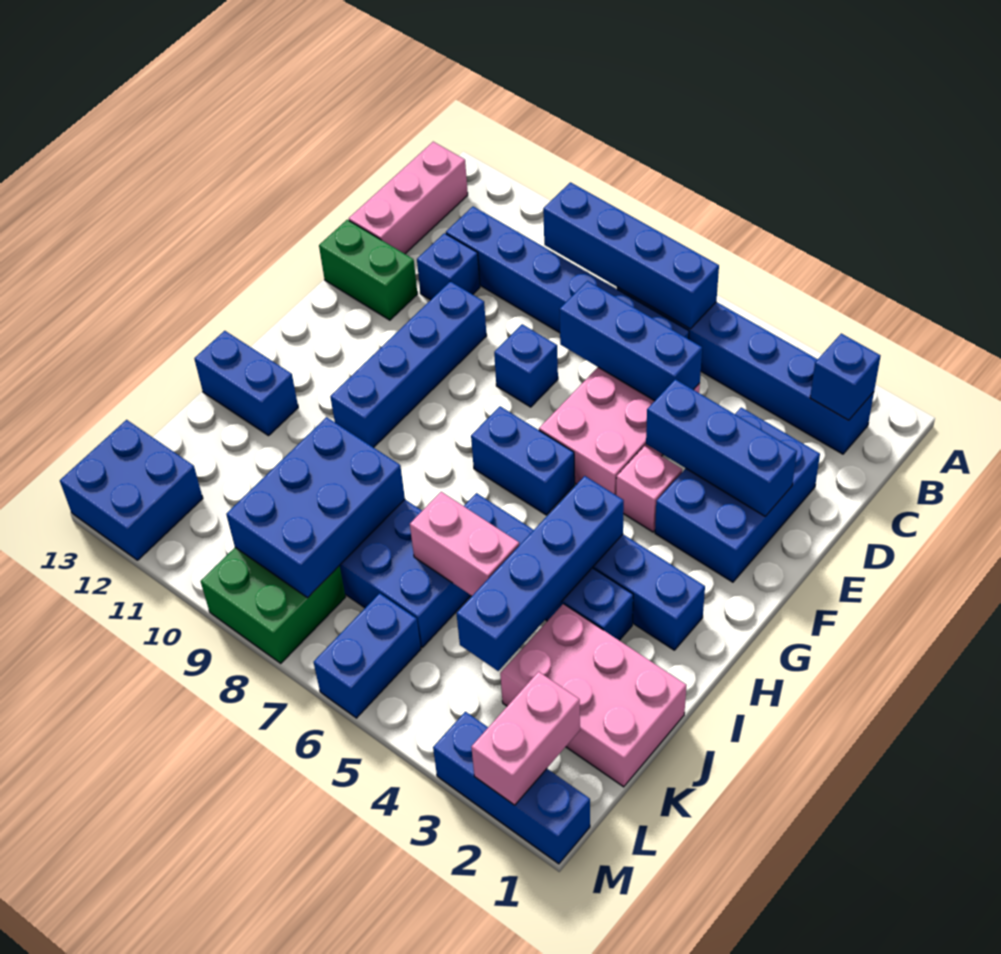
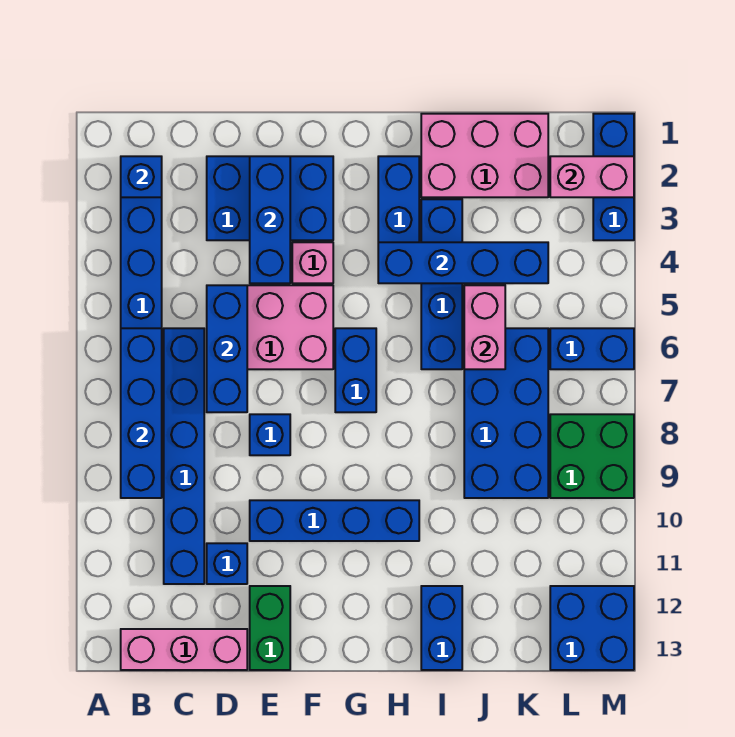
pink 2x3 brick [500,604,686,787] -> pink 2x3 brick turned to [421,114,548,197]
blue 2x3 brick [226,417,405,598] -> none

